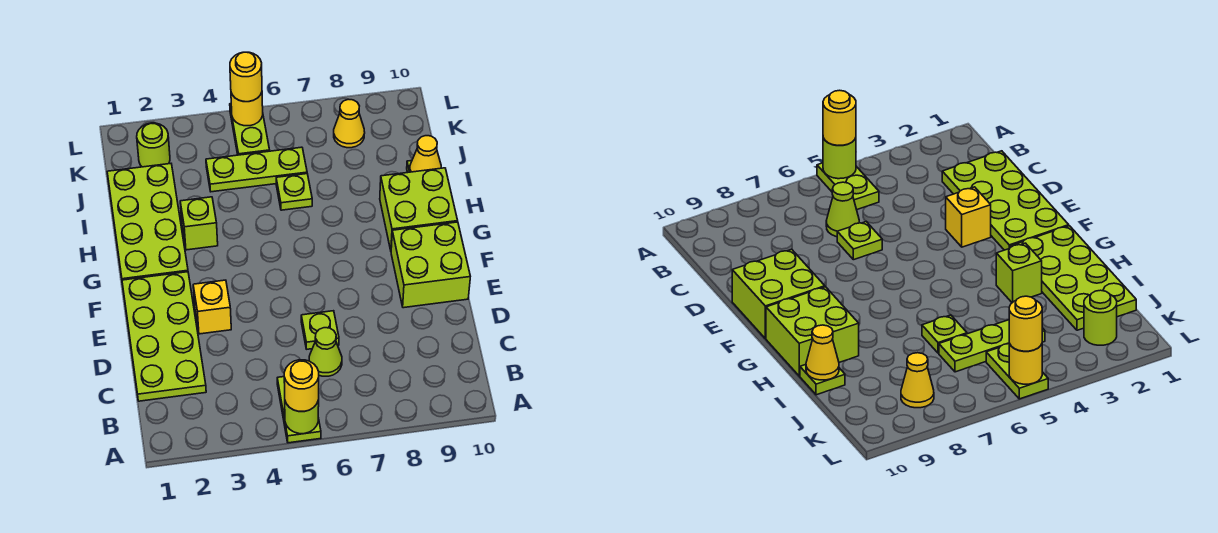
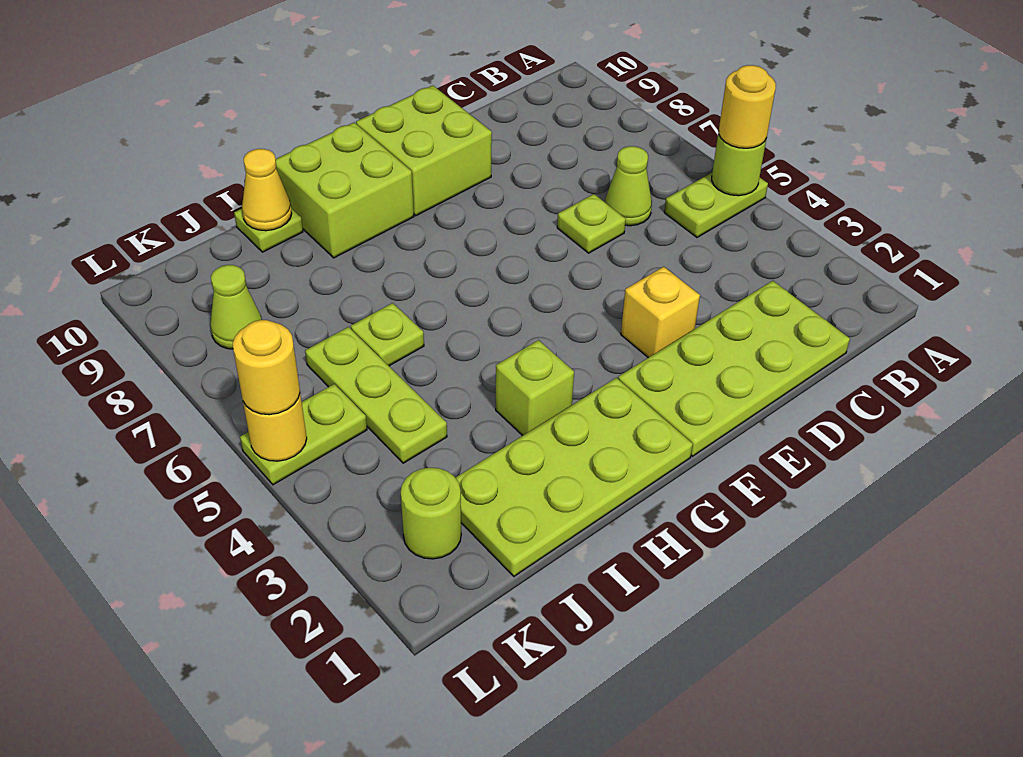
yellow 1x1 cone [334,99,365,148] -> lime 1x1 cone [210,265,262,349]

